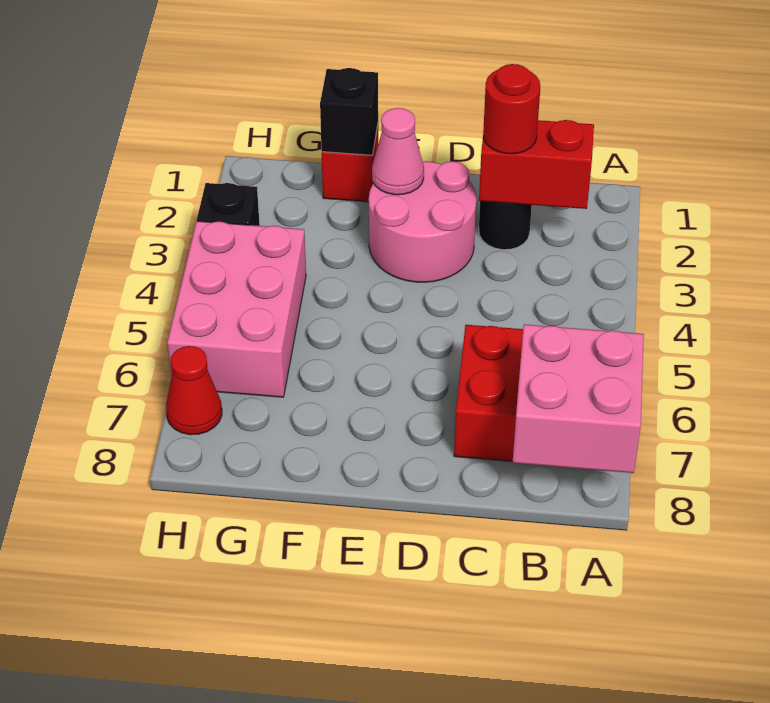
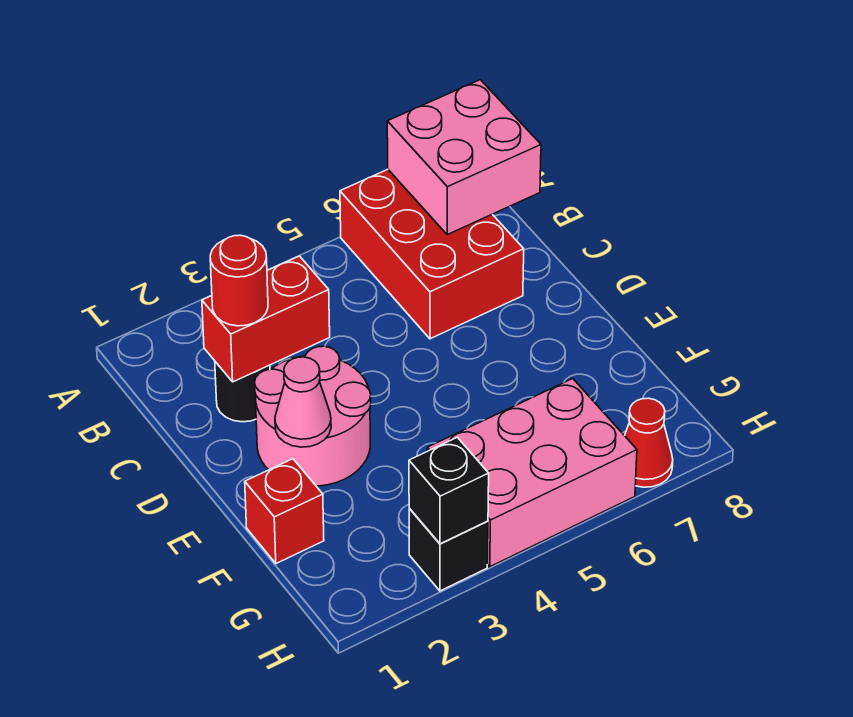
red 1x2 brick [479,120,594,209] -> red 1x2 brick turned to [202,256,330,382]
black 1x1 brick [320,68,378,155] -> black 1x1 brick moved to [409,437,489,544]

